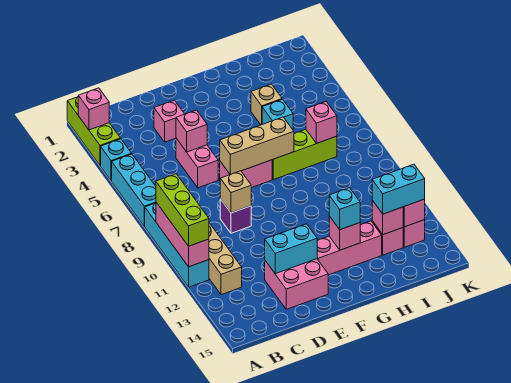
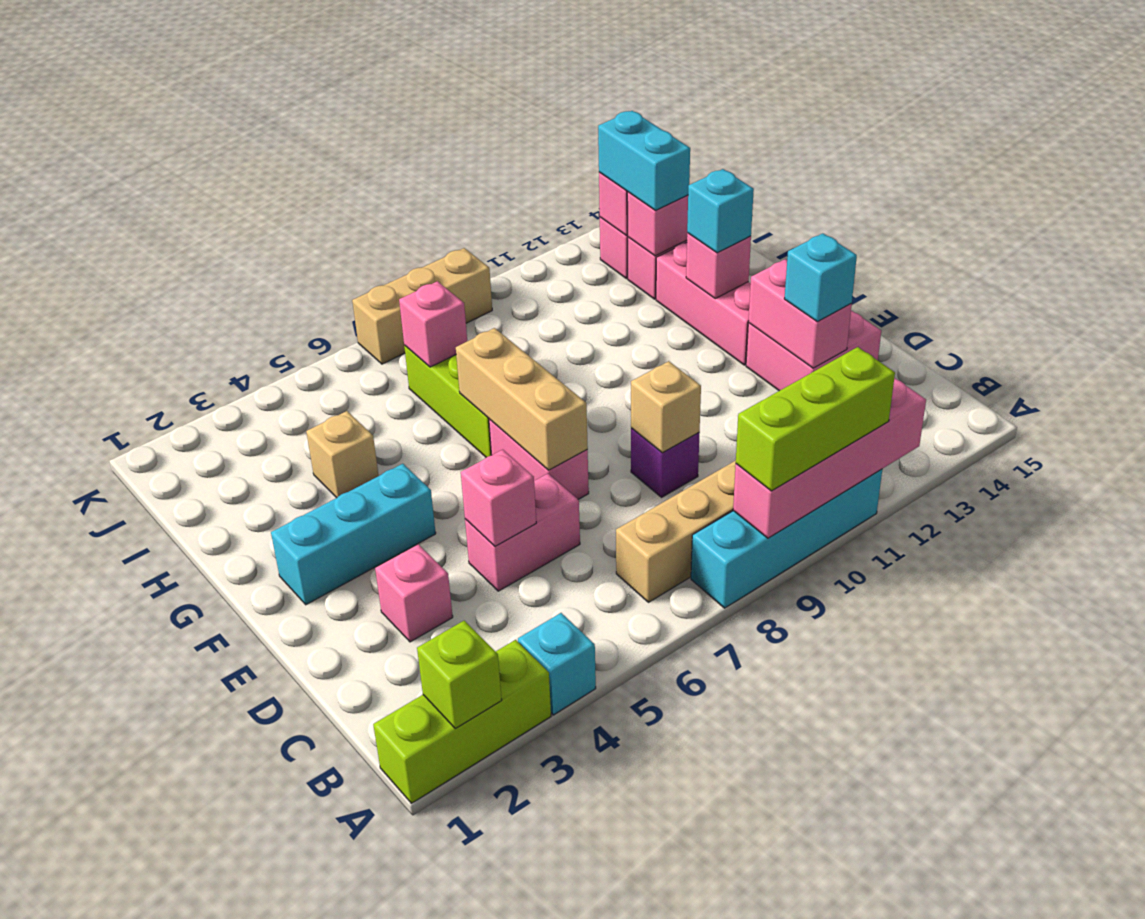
pink 1x1 brick [78,88,109,130] -> lime 1x1 brick [417,621,502,728]
cyan 1x3 brick [112,154,156,226] -> cyan 1x3 brick moved to [271,464,436,605]
pink 1x3 brick [156,202,209,267] -> pink 1x4 brick [733,378,926,538]
cyan 1x2 brick [265,224,318,274] -> pink 1x2 brick [748,259,852,368]
cyan 1x1 brick [262,99,293,130] -> cyan 1x1 brick moved to [784,233,857,322]
none -> tan 1x3 brick [352,248,492,364]

